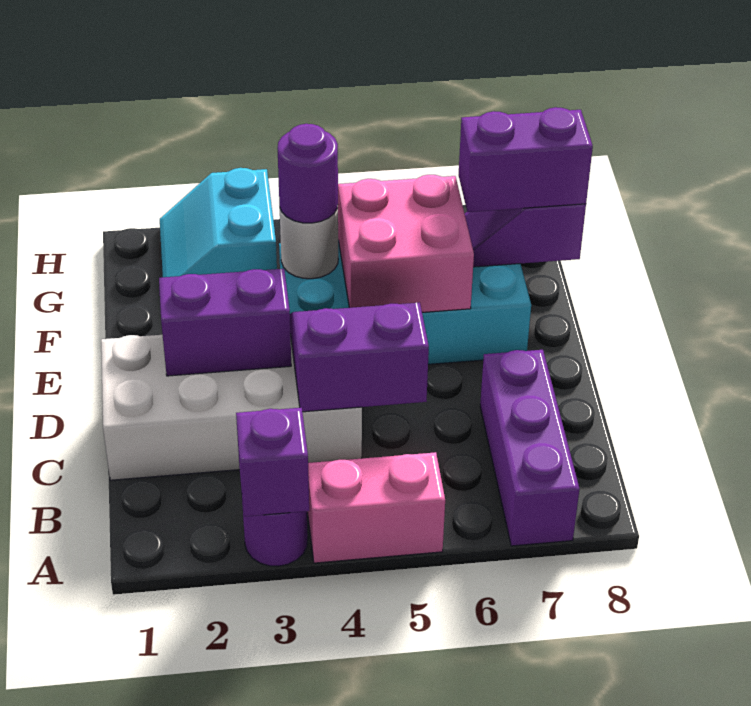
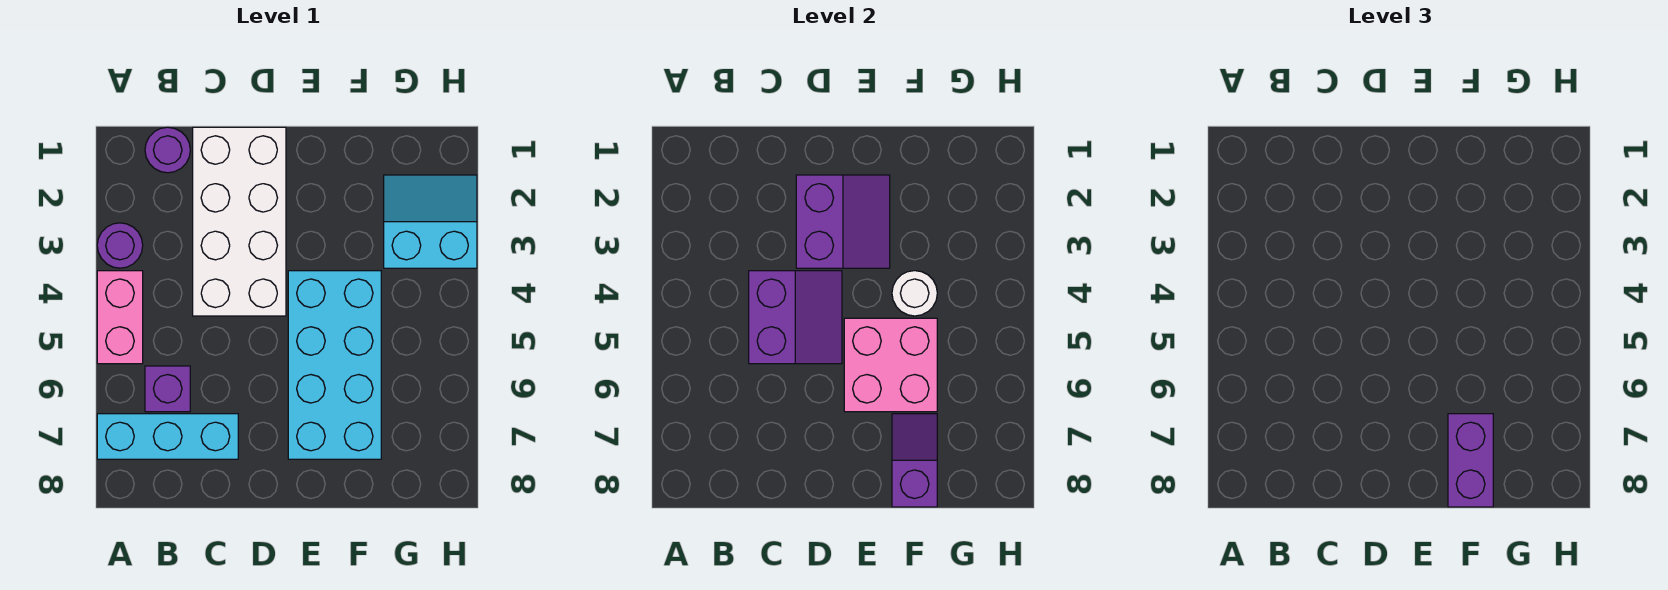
purple 1x1 brick [236,408,309,517] -> purple 1x1 brick moved to [145,366,190,412]
purple 1x3 brick [480,350,580,546] -> cyan 1x3 brick [97,414,238,459]
purple 1x1 round brick [277,124,338,223] -> purple 1x1 round brick moved to [145,127,190,173]

